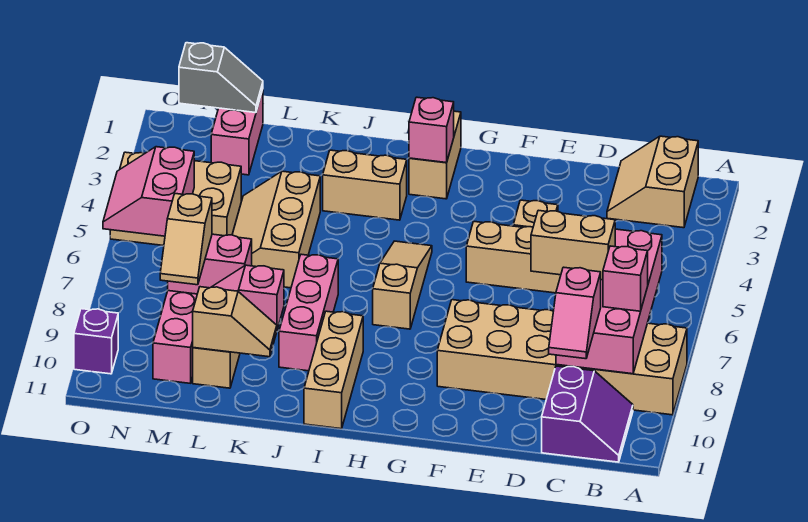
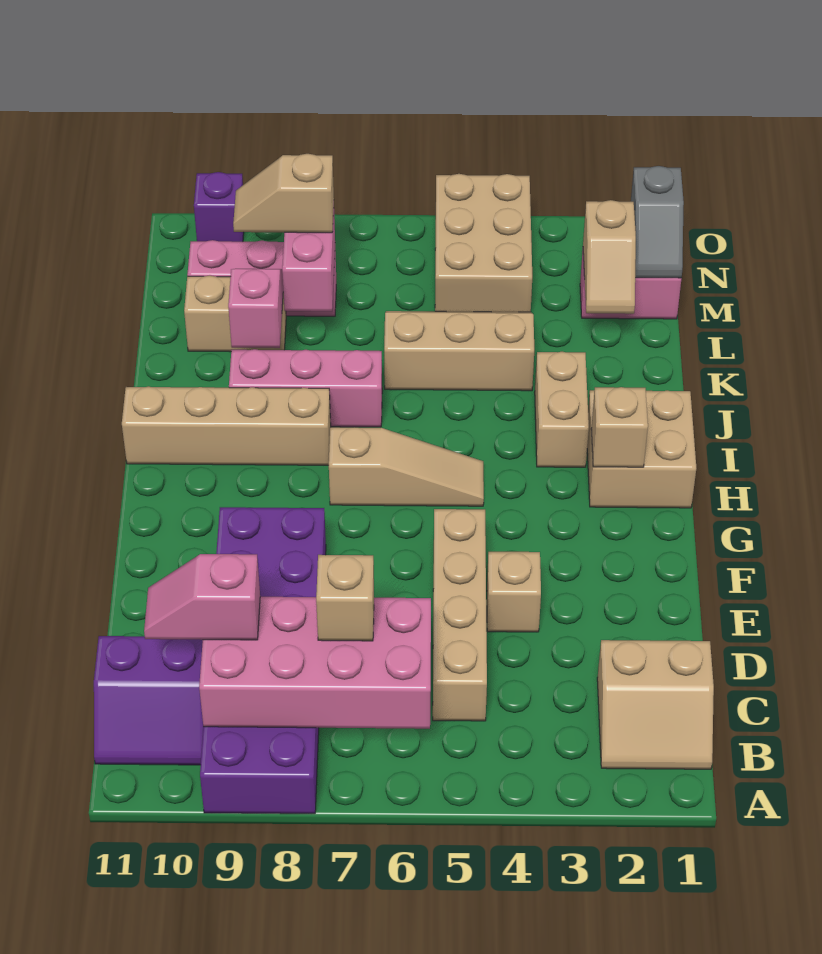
tan 2x6 brick [437,300,687,415] -> purple 2x6 brick [200,507,326,814]
tan 2x2 slope [607,136,698,228] -> tan 2x2 slope turned to [597,640,714,769]
pink 1x1 brick [603,246,648,311] -> none
tan 1x2 brick [531,210,615,280] -> tan 1x1 brick [316,555,374,641]
tan 1x2 brick [409,111,461,199] -> tan 2x2 brick [587,390,696,508]
pink 1x1 brick [409,97,454,163] -> tan 1x1 brick [591,387,648,467]
tan 1x3 brick [304,311,363,429] -> tan 1x4 brick [122,386,331,465]
tan 1x2 slope [193,287,277,357] -> tan 1x2 slope moved to [583,200,636,314]
pink 2x2 slope [103,147,194,236] -> none

